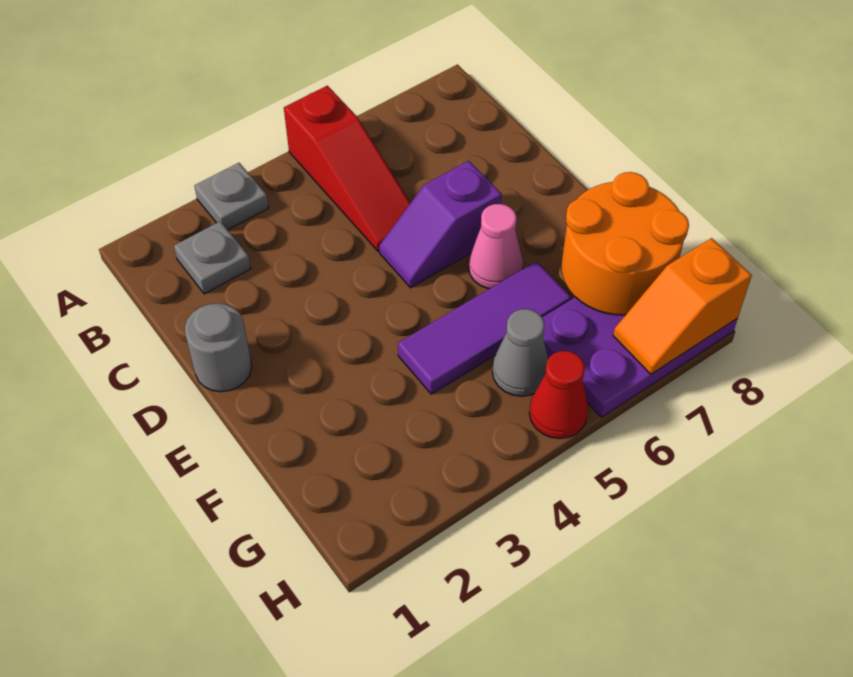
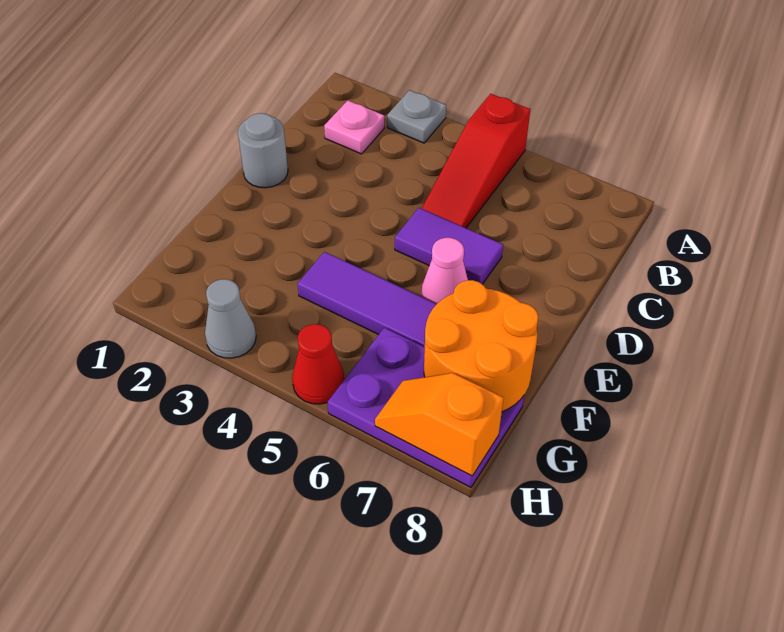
grey 1x1 plate [174,221,251,294] -> pink 1x1 plate [324,100,384,154]
purple 1x2 slope [379,161,502,288] -> purple 1x2 tile [395,208,503,284]
grey 1x1 cone [492,309,548,396] -> grey 1x1 cone moved to [205,279,256,358]

